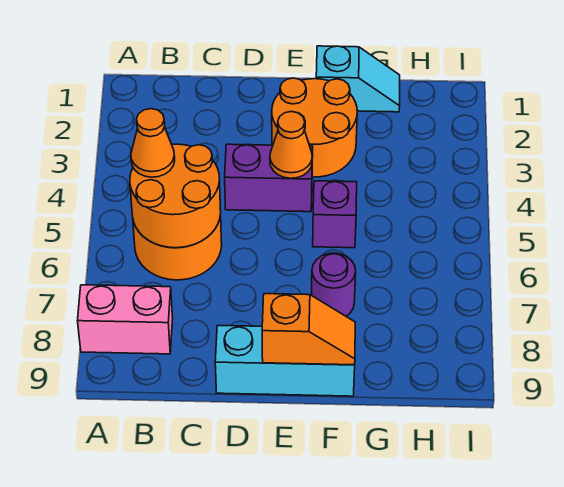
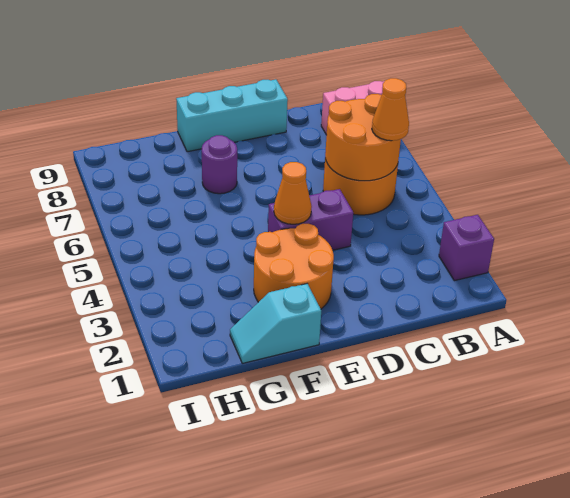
orange 1x2 slope [262,294,355,365] -> none
purple 1x1 brick [313,181,357,248] -> purple 1x1 brick moved to [439,215,494,281]

